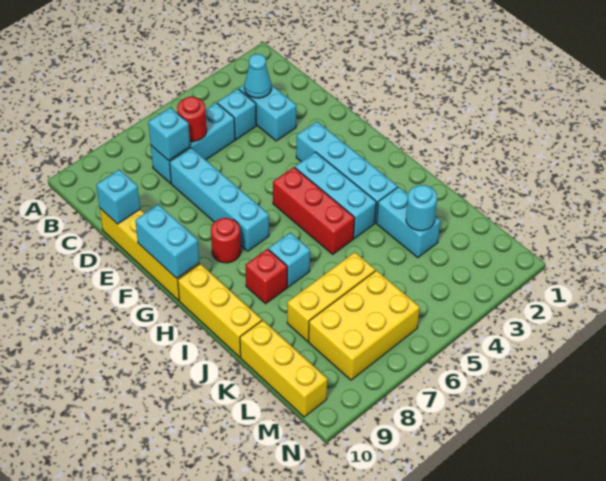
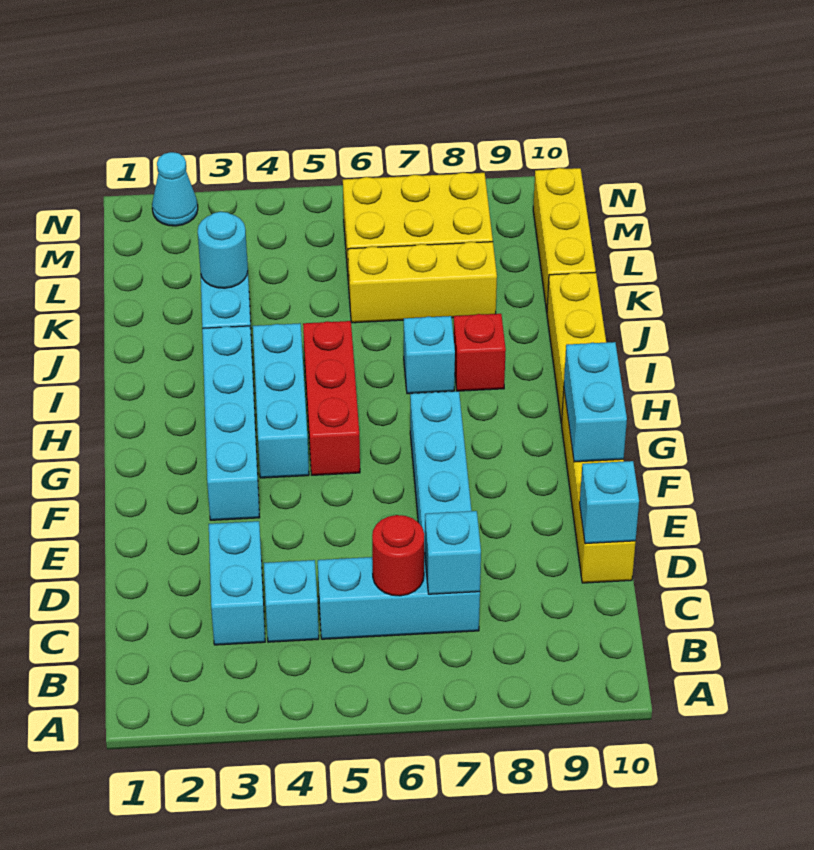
cyan 1x1 cone [244,54,271,98] -> cyan 1x1 cone moved to [152,152,198,226]
red 1x1 round brick [211,218,241,263] -> none

